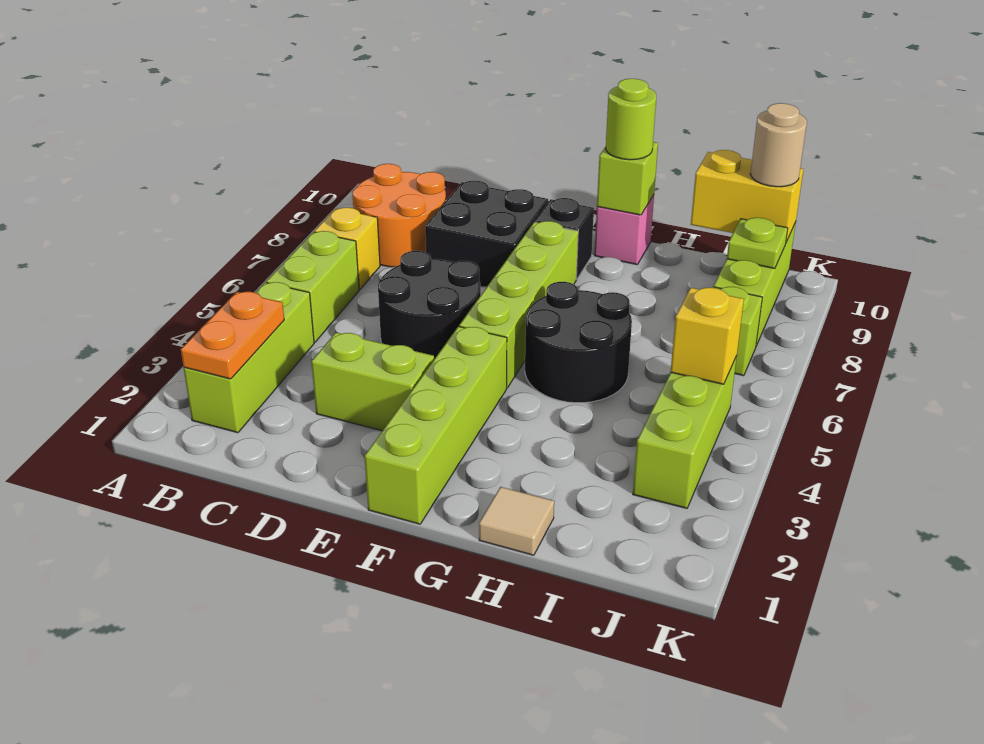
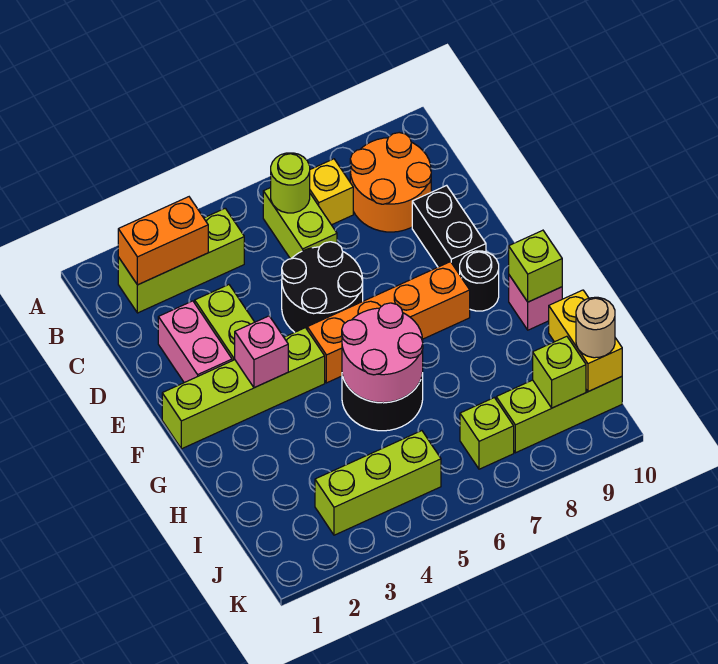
orange 1x2 plate [181,292,284,379] -> orange 1x2 brick [118,197,208,285]
lime 1x2 brick [266,231,359,342] -> lime 1x2 brick turned to [263,188,337,259]
none -> pink 1x2 brick [158,301,232,383]
black 2x2 brick [425,181,548,287] -> black 1x2 brick [412,185,486,275]
none -> pink 1x1 brick [235,316,288,388]
lime 1x4 brick [459,221,578,388] -> orange 1x4 brick [307,262,470,383]
black 1x1 brick [535,198,594,279] -> black 1x1 round brick [460,251,499,311]
none -> pink 2x2 round brick [342,303,423,403]
lime 1x1 round brick [606,79,656,160] -> lime 1x1 round brick moved to [271,153,310,213]
tan 1x1 tile [479,487,554,555] -> none
yellow 1x1 brick [671,288,744,384] -> none
lime 1x1 plate [727,218,788,269] -> lime 1x1 brick [533,336,586,408]

